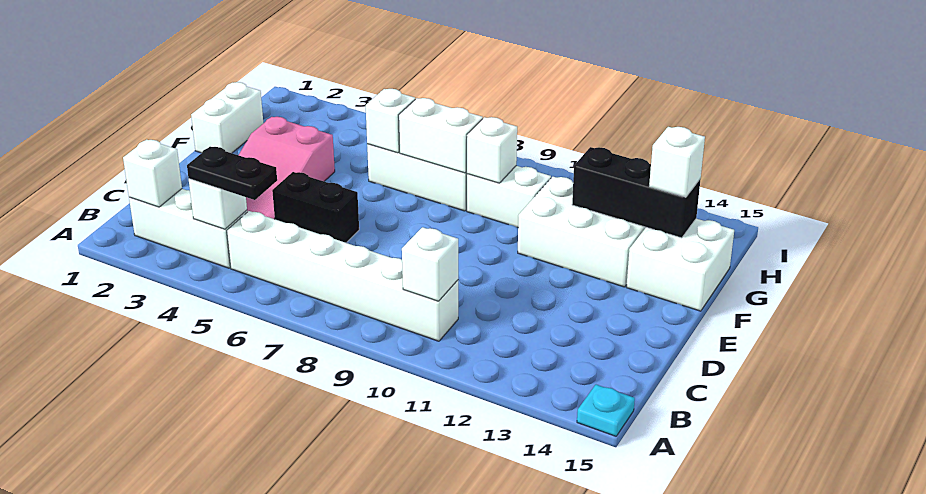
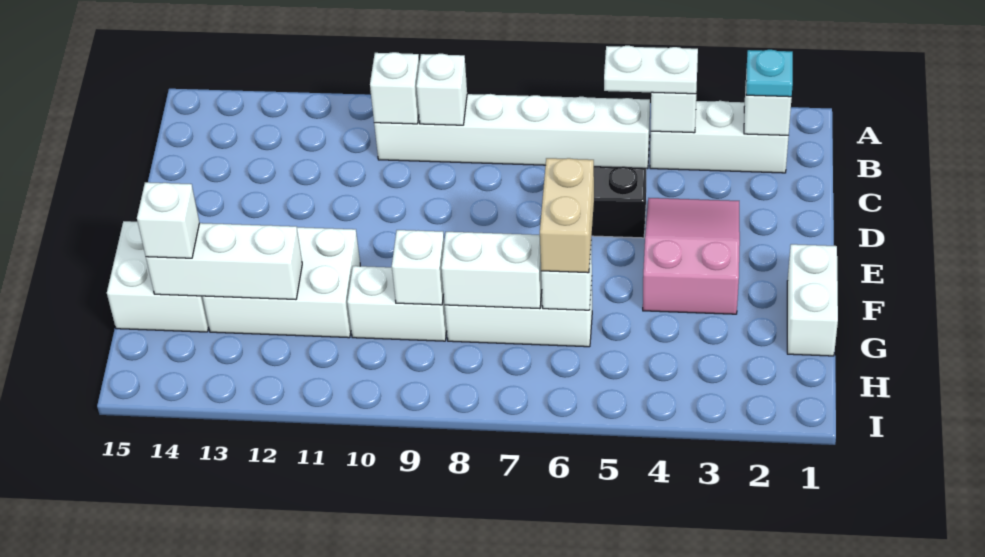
cyan 1x1 plate [577,385,635,436] -> cyan 1x1 plate moved to [746,50,793,97]
black 1x2 plate [187,147,277,200] -> white 1x2 plate [604,46,698,94]
none -> white 1x1 brick [416,54,467,125]
none -> tan 1x2 brick [540,158,594,273]
black 1x3 brick [572,147,701,238] -> white 1x3 brick [146,223,302,299]

